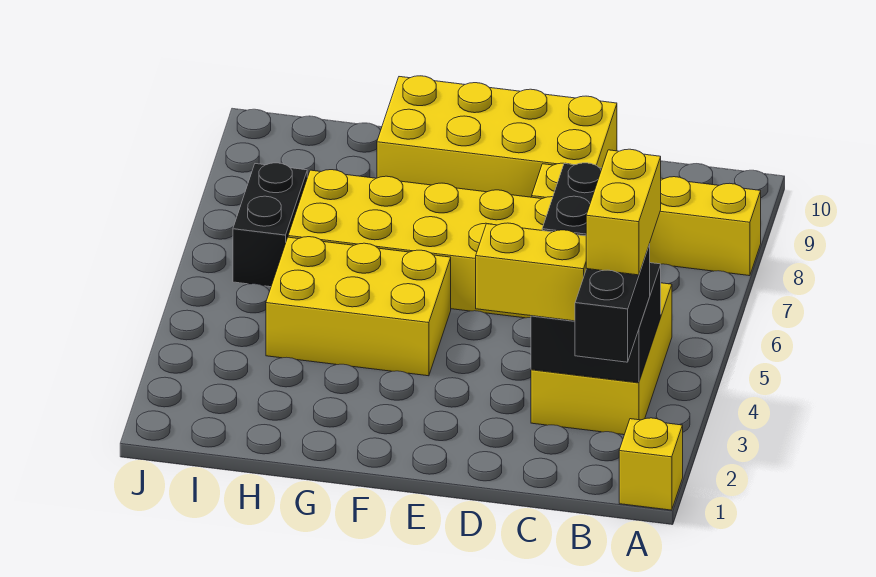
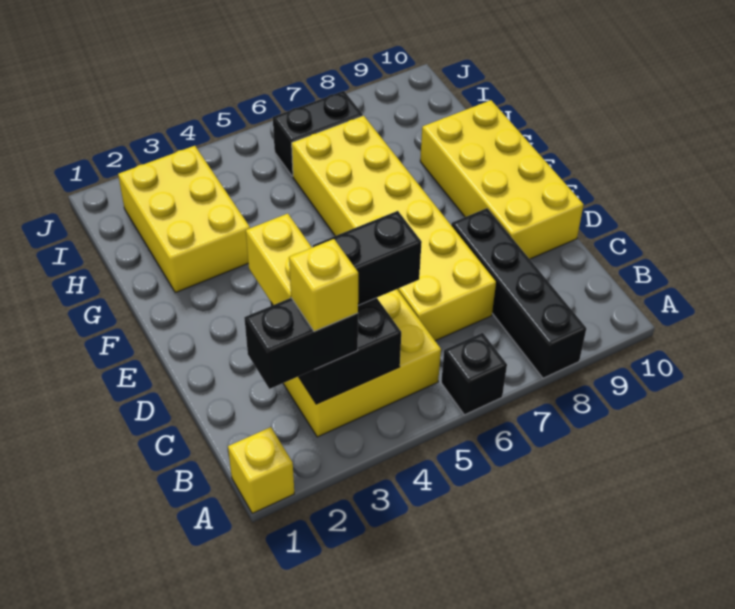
none -> black 1x1 brick [441,333,507,415]
yellow 1x4 brick [532,163,761,276] -> black 1x4 brick [451,208,586,378]
yellow 1x2 brick [586,149,661,275] -> yellow 1x1 brick [289,239,358,331]
yellow 2x3 brick [266,237,451,376] -> yellow 2x3 brick moved to [118,146,250,293]

